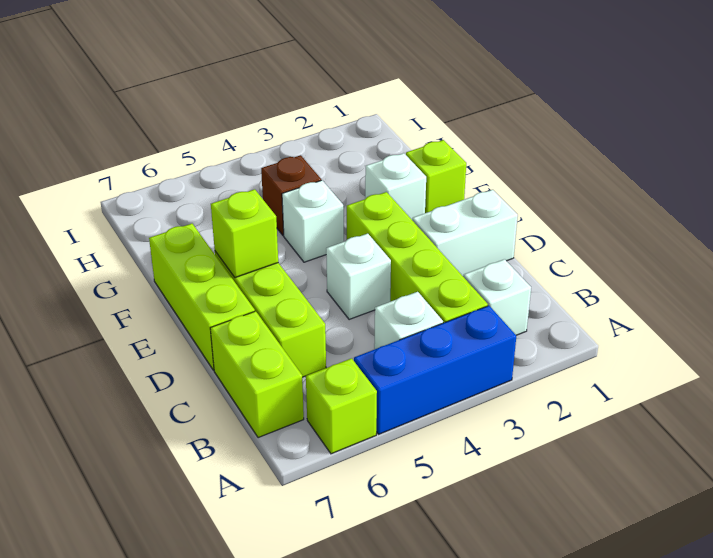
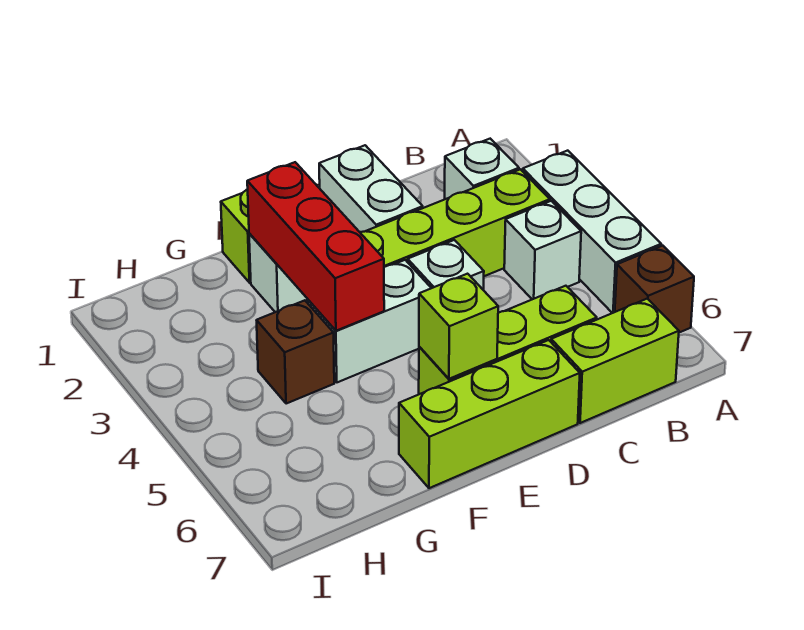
blue 1x3 brick [354,306,516,434] -> white 1x3 brick [523,151,661,313]
lime 1x1 brick [306,358,377,454] -> brown 1x1 brick [615,246,694,333]
none -> red 1x3 brick [247,162,384,331]
white 1x1 brick [282,180,344,262] -> white 1x2 brick [307,260,431,382]

